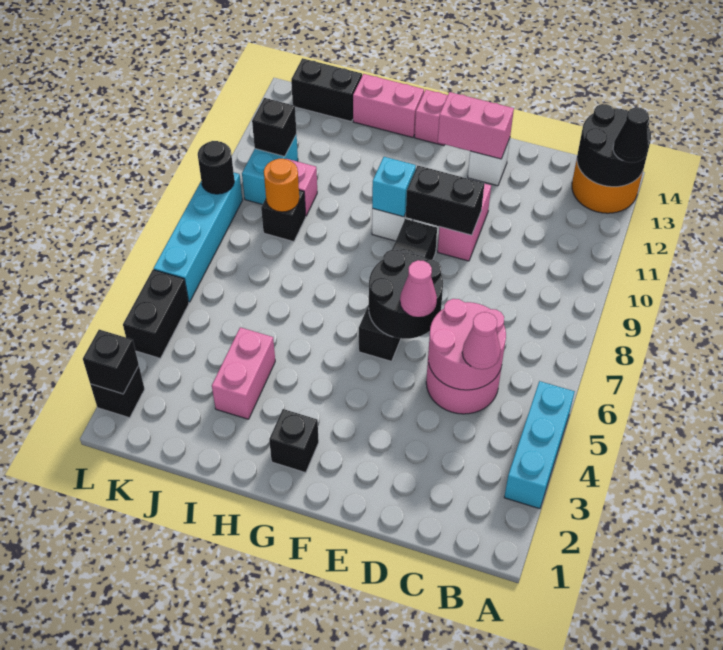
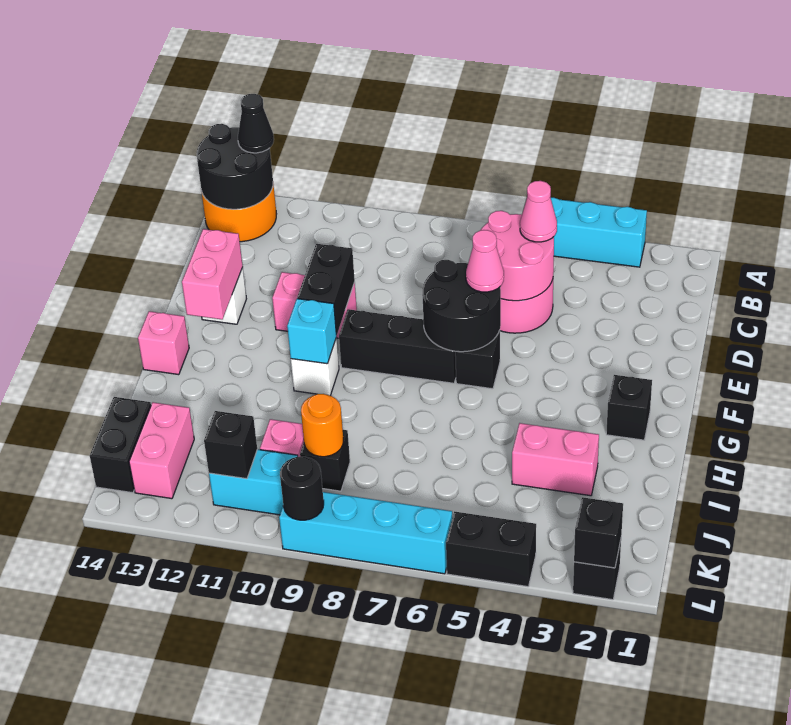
pink 1x2 brick [353,74,424,137] -> pink 1x2 brick moved to [129,402,194,499]

